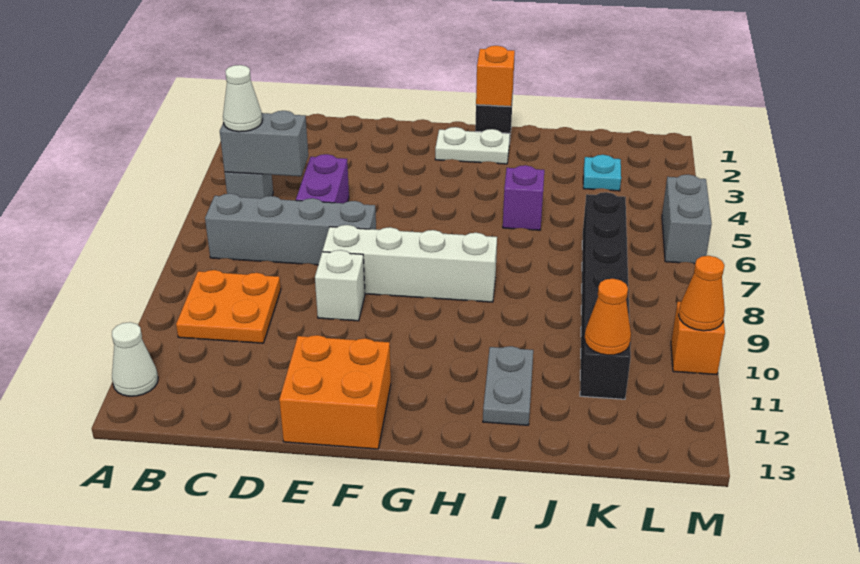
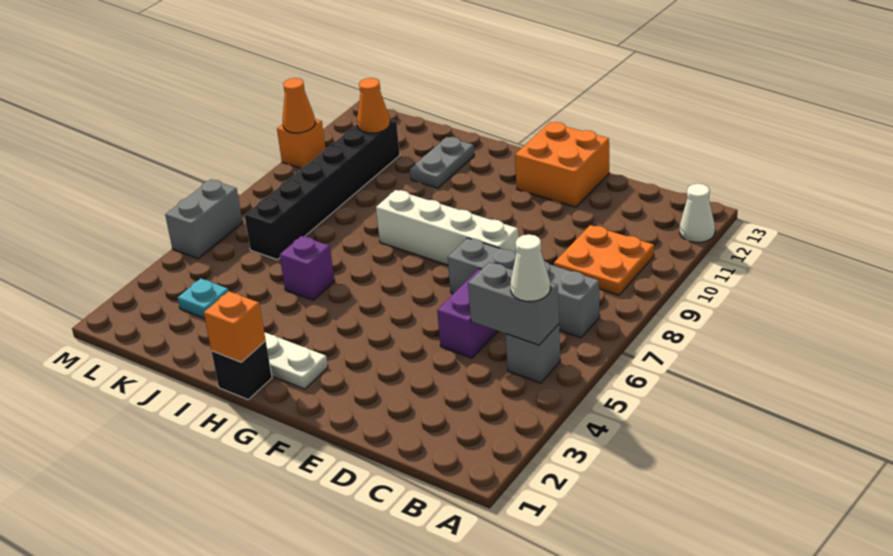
white 1x1 brick [315,250,365,321] -> none

